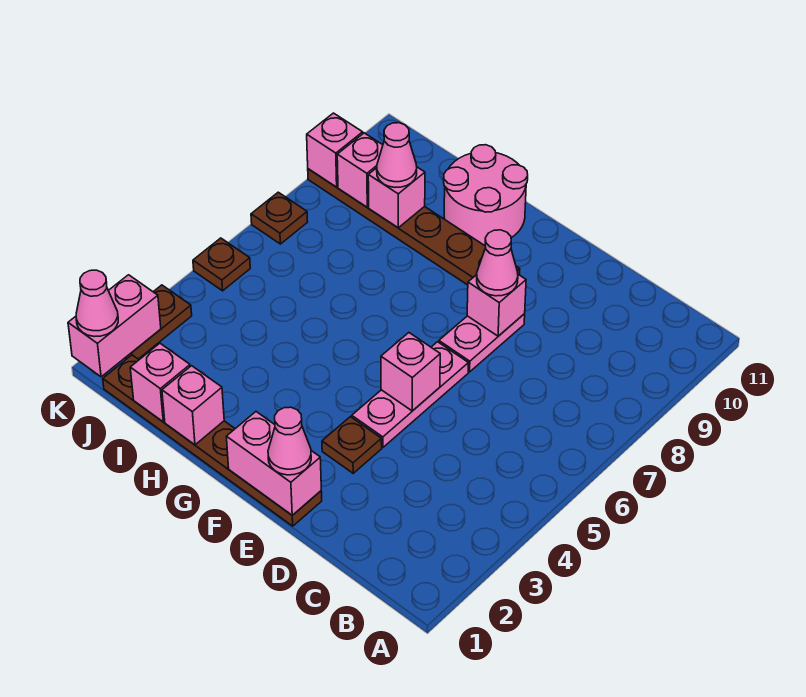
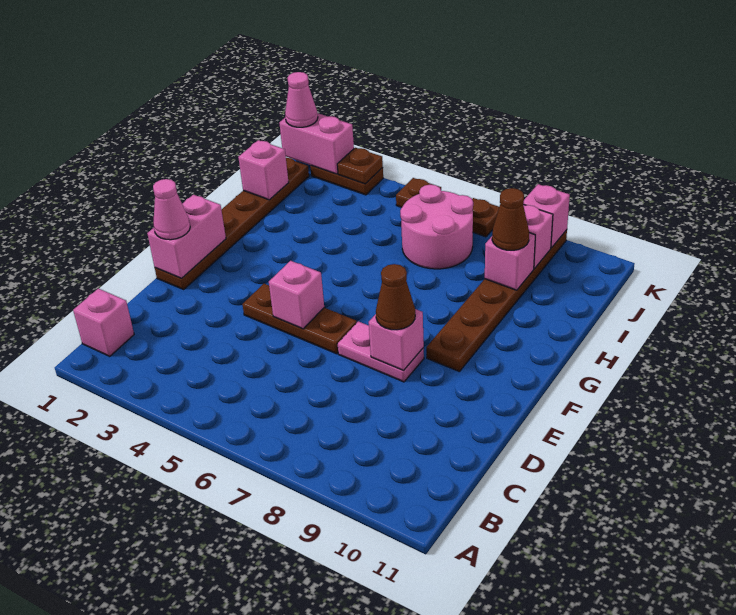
brown 1x1 plate [322,417,382,473] -> brown 1x1 plate moved to [337,148,383,184]
pink 1x3 plate [352,342,468,447] -> brown 1x3 plate [242,283,357,354]
pink 1x1 cone [477,230,518,296] -> brown 1x1 cone [376,264,415,330]
pink 2x2 round brick [444,145,528,245] -> pink 2x2 round brick moved to [400,185,473,269]
pink 1x1 brick [162,366,224,445] -> pink 1x1 brick moved to [73,288,134,356]
pink 1x1 cone [377,123,417,187] -> brown 1x1 cone [492,188,529,250]

